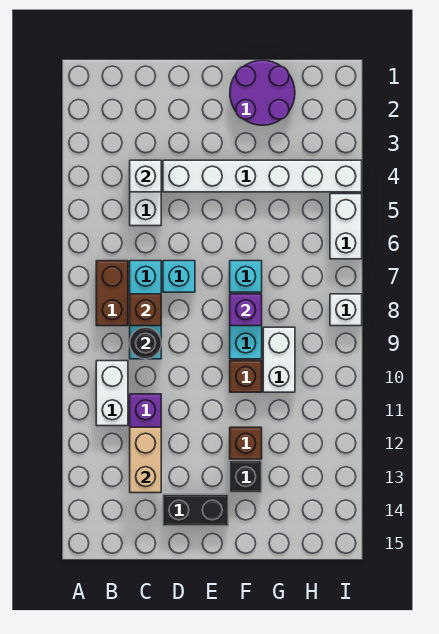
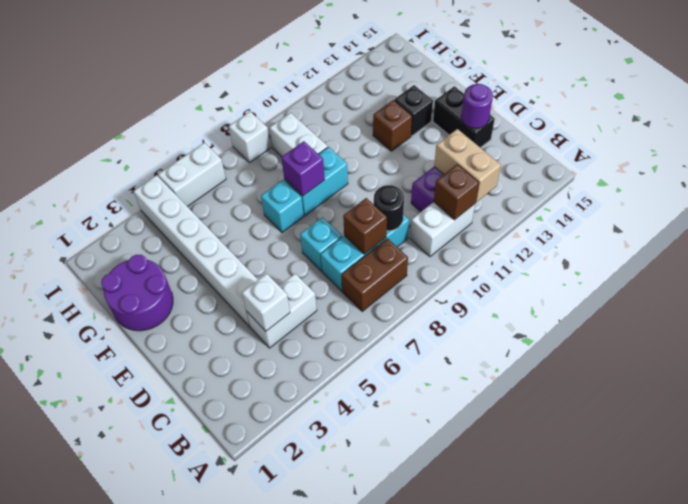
tan 1x2 brick [130,427,161,493] -> tan 1x2 brick turned to [434,129,501,202]
none -> purple 1x1 round brick [461,84,493,128]
brown 1x1 brick [230,361,262,392] -> brown 1x1 brick moved to [434,164,479,220]
white 1x2 brick [263,327,295,392] -> white 1x2 brick turned to [270,113,328,157]

